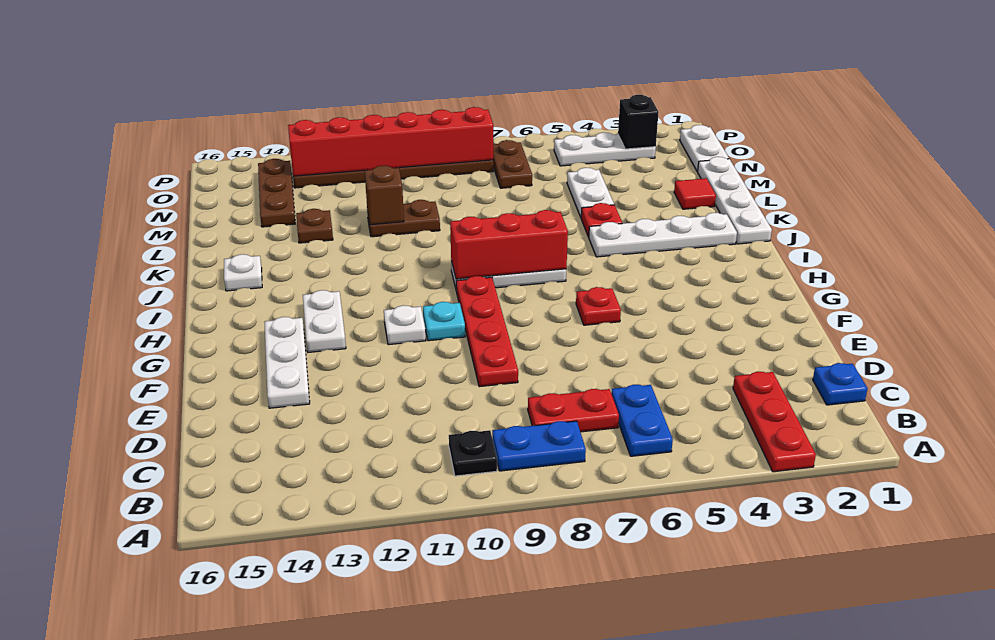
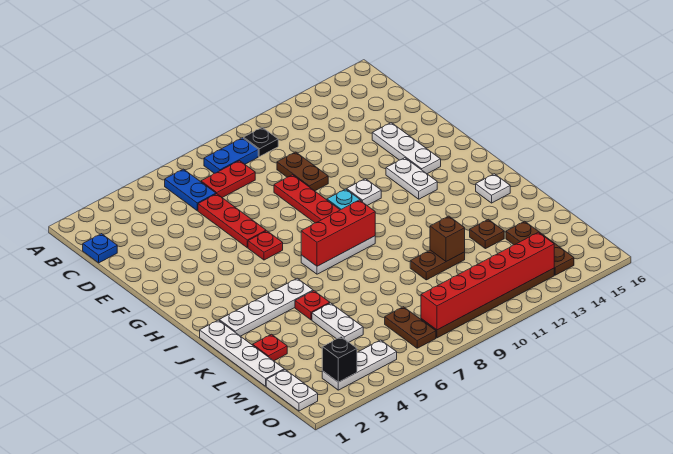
red 1x3 plate [733,372,816,472] -> red 1x3 plate moved to [198,194,266,248]
none -> brown 1x2 plate [277,152,328,191]
red 1x1 tile [674,178,716,209] -> red 1x1 plate [253,334,287,361]

